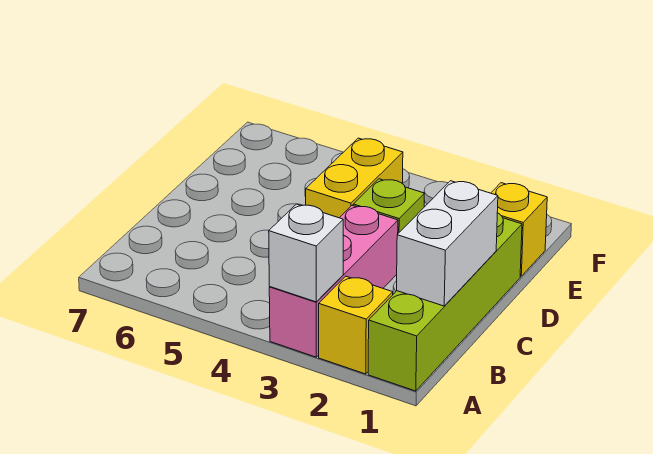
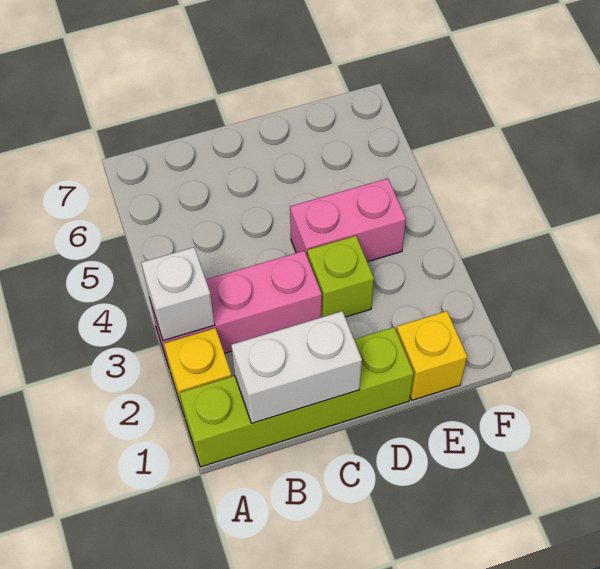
yellow 1x2 brick [306,138,403,218] -> pink 1x2 brick [290,178,406,262]

